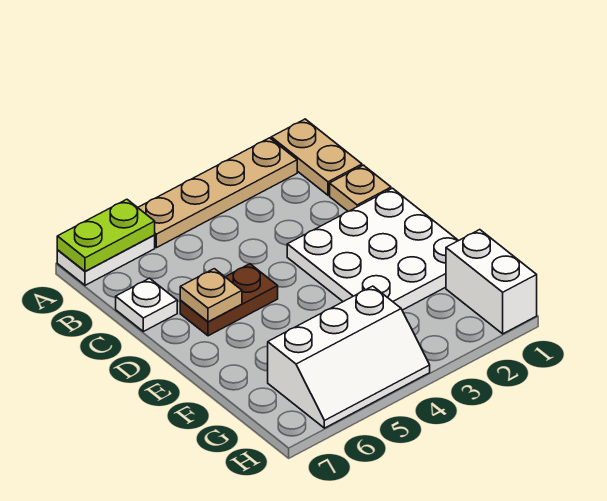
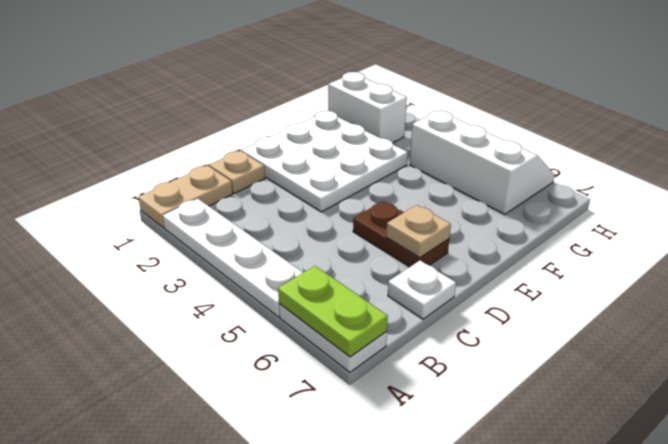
tan 1x4 plate [138,138,297,248] -> white 1x4 plate [163,199,303,317]
white 1x2 brick [446,230,537,334] -> white 1x2 brick turned to [328,72,407,143]

